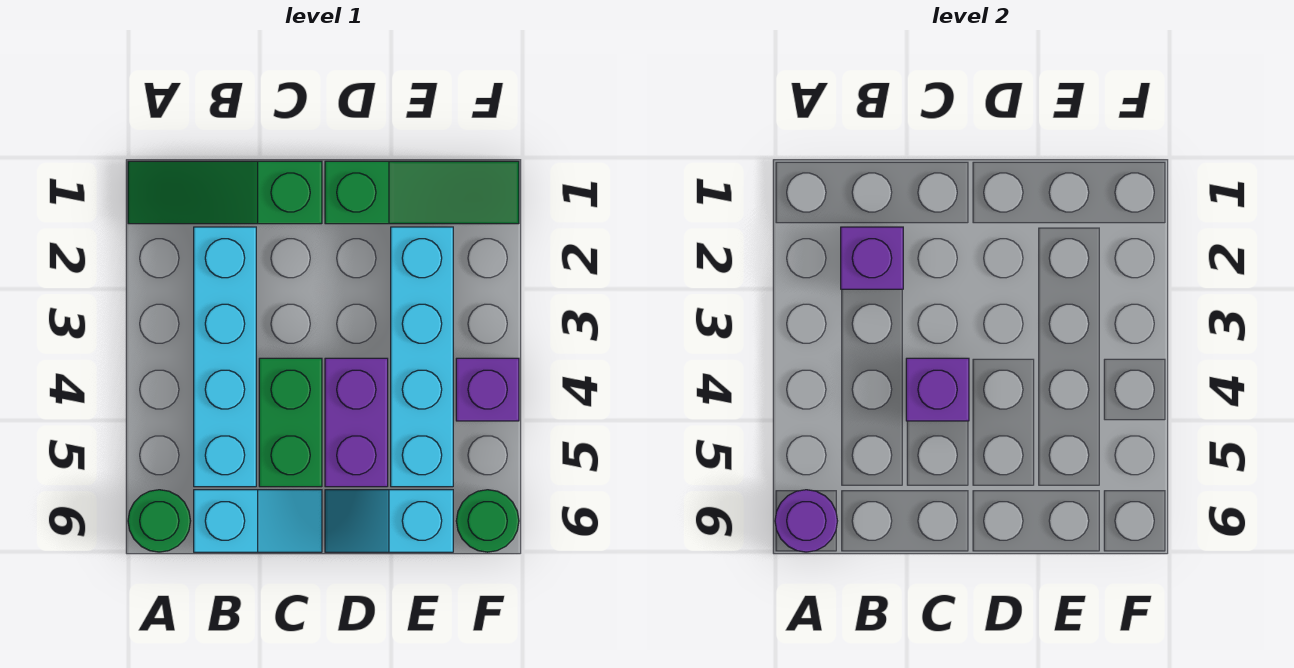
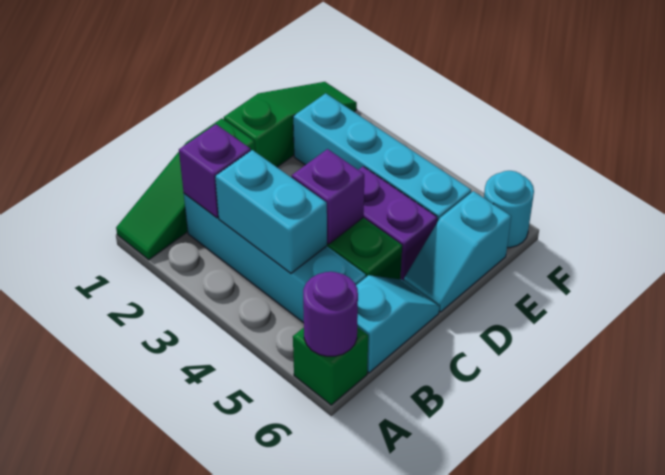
green 1x1 round brick [128,490,190,552] -> green 1x1 brick [293,327,368,405]
none -> cyan 1x2 brick [215,150,327,273]
purple 1x1 brick [456,358,519,421] -> none
green 1x1 round brick [456,490,519,552] -> cyan 1x1 round brick [484,171,534,248]

